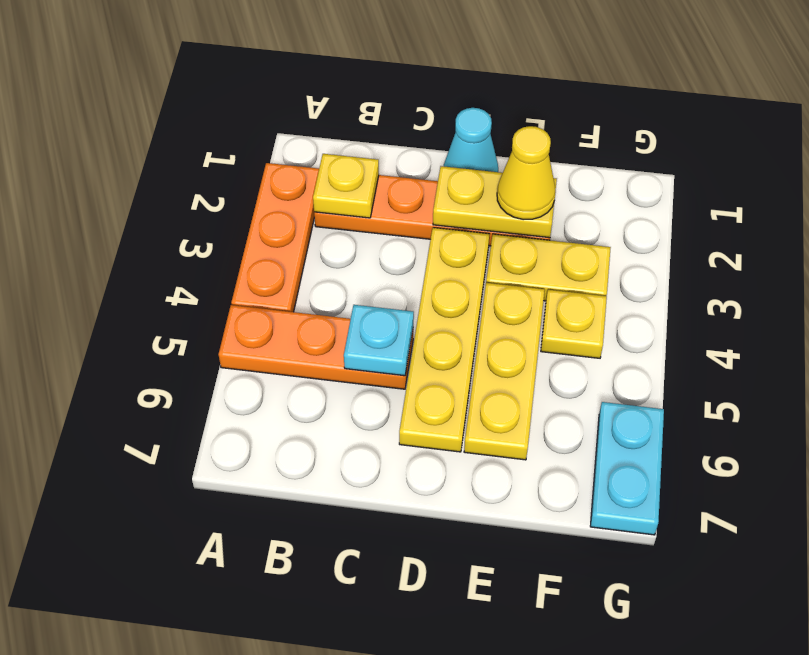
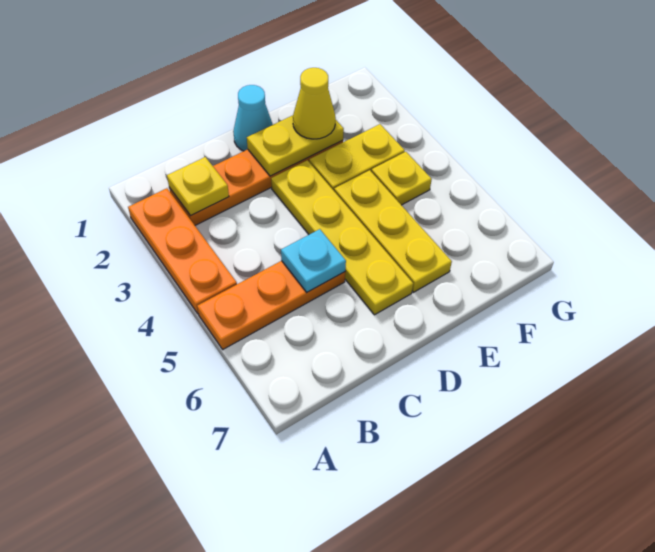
cyan 1x2 plate [590,402,664,535] -> none

